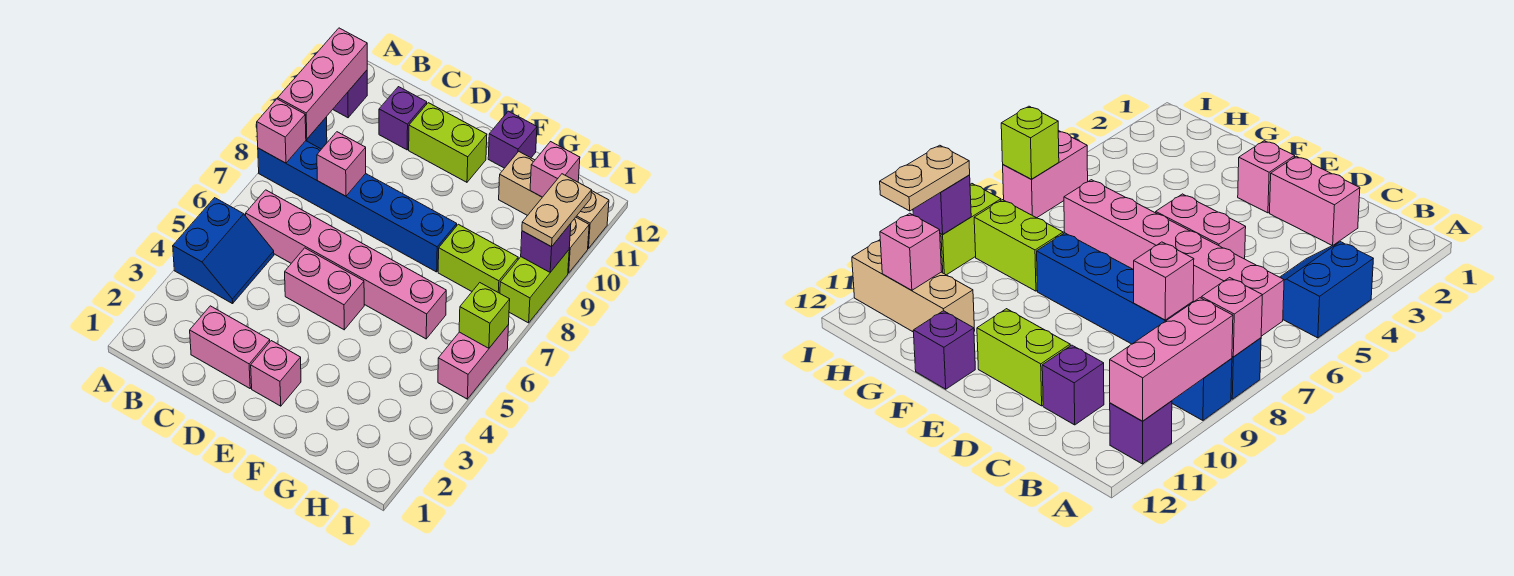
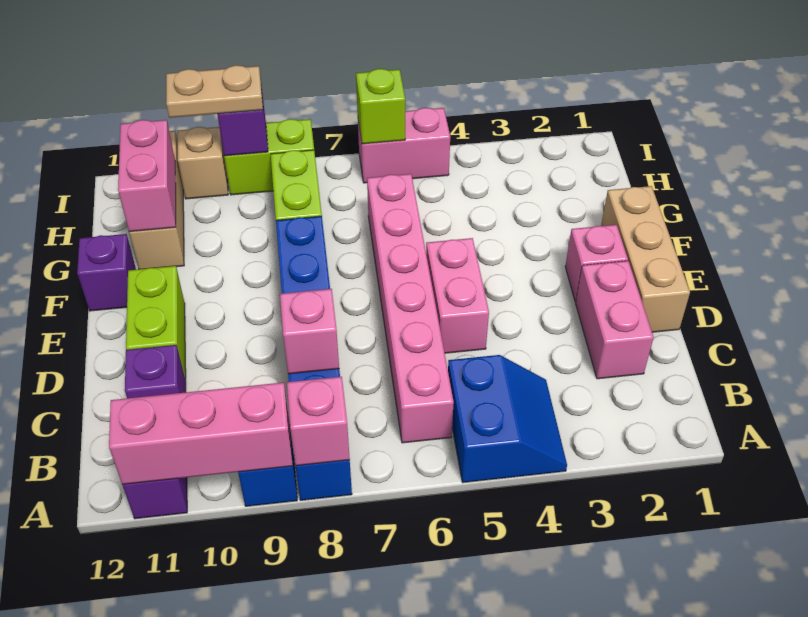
blue 2x2 slope [173,198,274,304] -> blue 2x2 slope turned to [448,355,567,483]
none -> tan 1x3 brick [601,186,690,332]
pink 1x1 brick [530,142,580,197] -> pink 1x2 brick [118,120,176,232]

